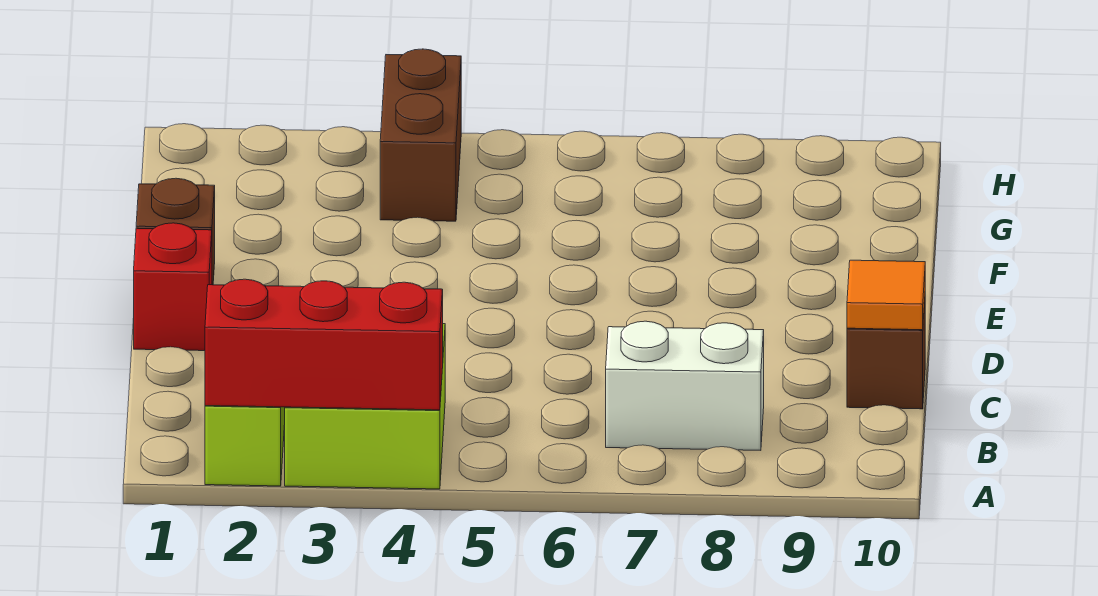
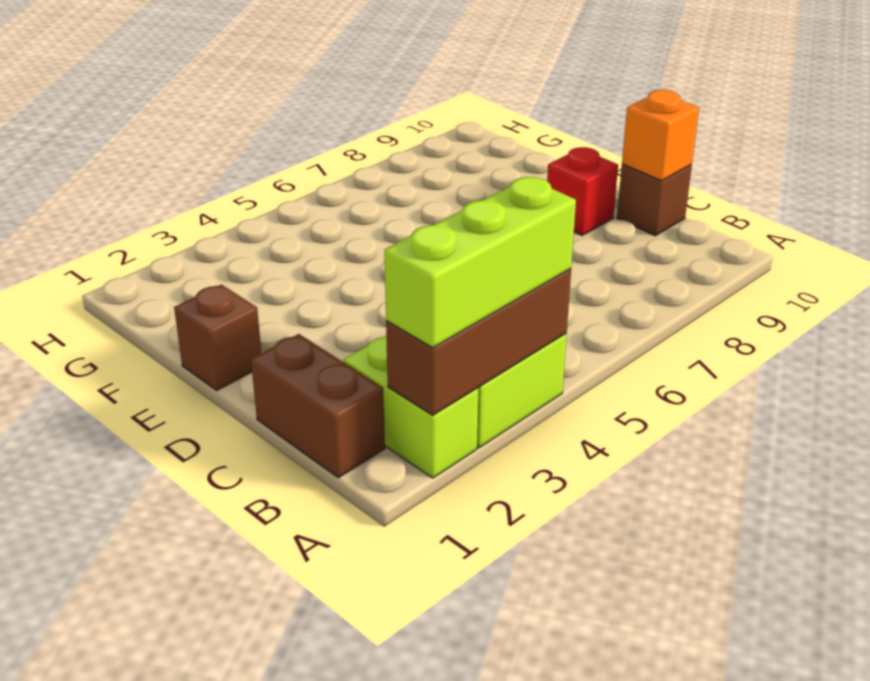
red 1x3 brick [205,279,443,410] -> brown 1x3 brick [386,269,571,415]
none -> lime 1x3 brick [384,177,576,348]
white 1x2 brick [606,321,764,450] -> none
orange 1x1 tile [847,260,925,330] -> orange 1x1 brick [622,90,699,181]
red 1x1 brick [134,223,212,351] -> red 1x1 brick moved to [547,147,618,235]
brown 1x2 brick [380,49,461,221] -> brown 1x2 brick moved to [251,334,385,478]

